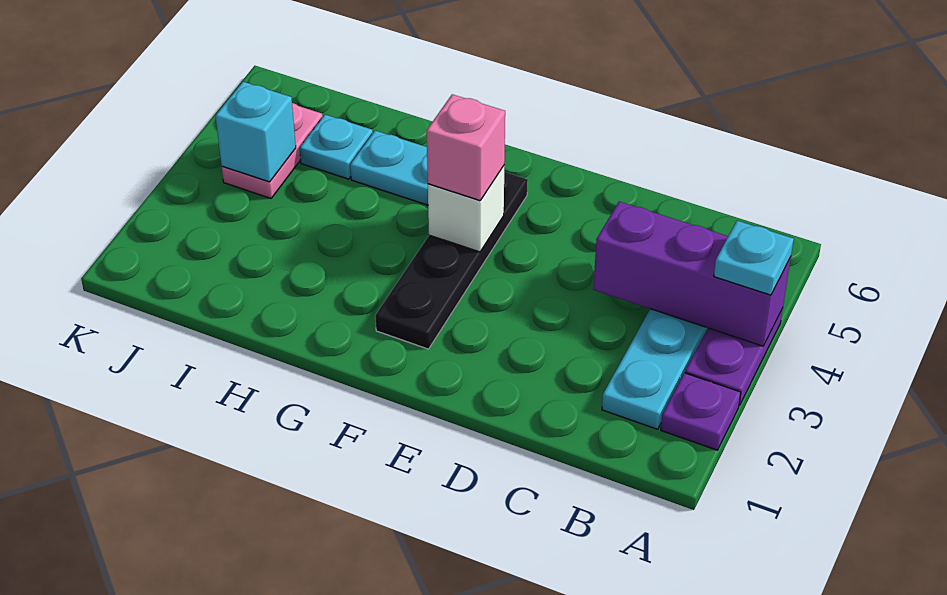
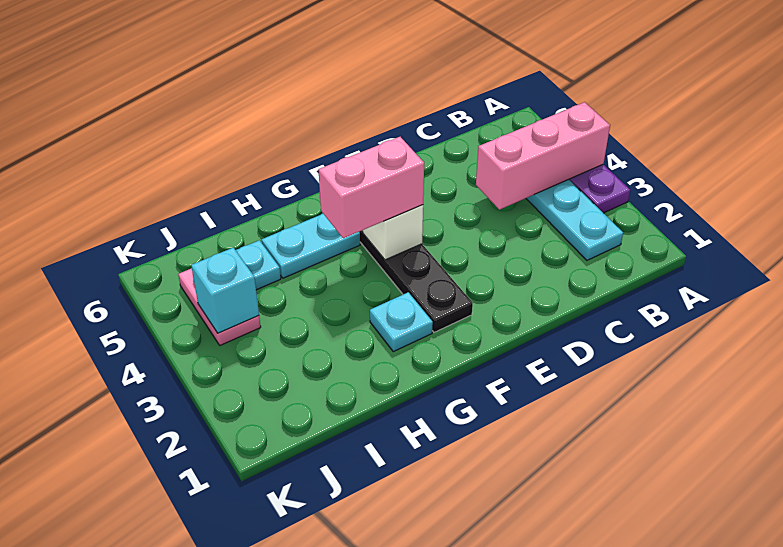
purple 1x1 plate [661,373,741,450] -> none
purple 1x3 brick [593,201,791,346] -> pink 1x3 brick [476,102,610,210]
cyan 1x1 plate [714,221,794,295] -> cyan 1x1 plate moved to [370,292,433,352]
pink 1x1 brick [427,94,505,201] -> pink 1x2 brick [318,137,424,238]

